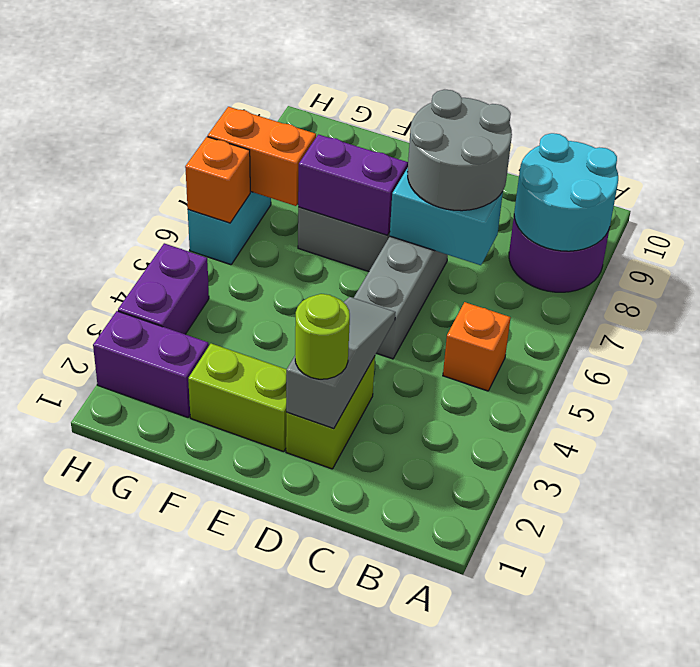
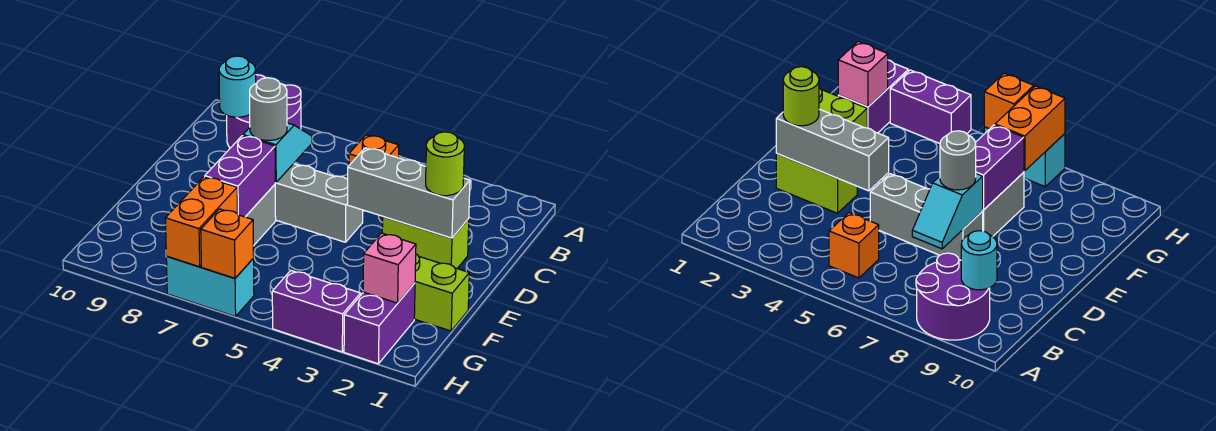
cyan 2x2 round brick [514,133,618,251] -> cyan 1x1 round brick [219,56,256,117]
cyan 1x2 brick [390,168,503,265] -> cyan 1x2 slope [243,123,312,182]
grey 2x2 round brick [408,90,512,211] -> grey 1x1 round brick [250,78,287,141]
grey 1x3 slope [286,297,396,429] -> grey 1x3 brick [347,148,470,238]
lime 1x2 brick [188,344,287,452] -> lime 1x2 brick turned to [414,254,469,331]
none -> pink 1x1 brick [363,233,416,303]

